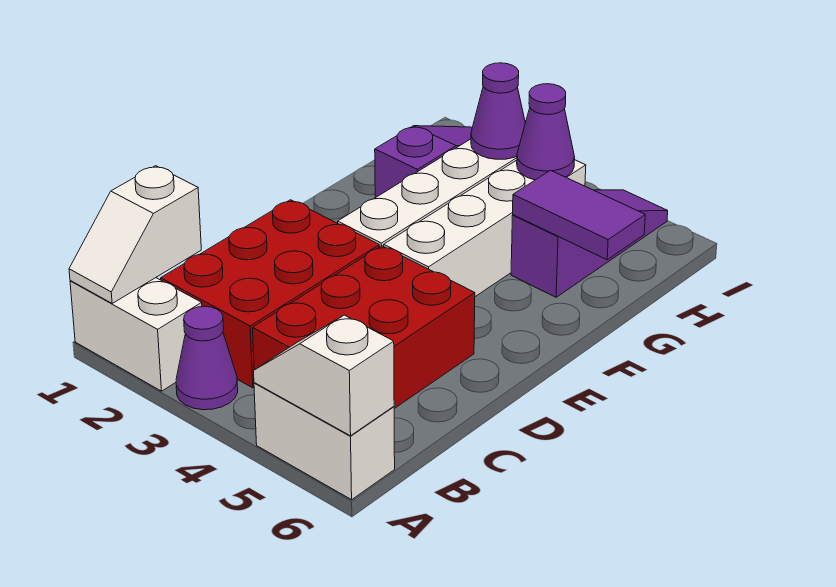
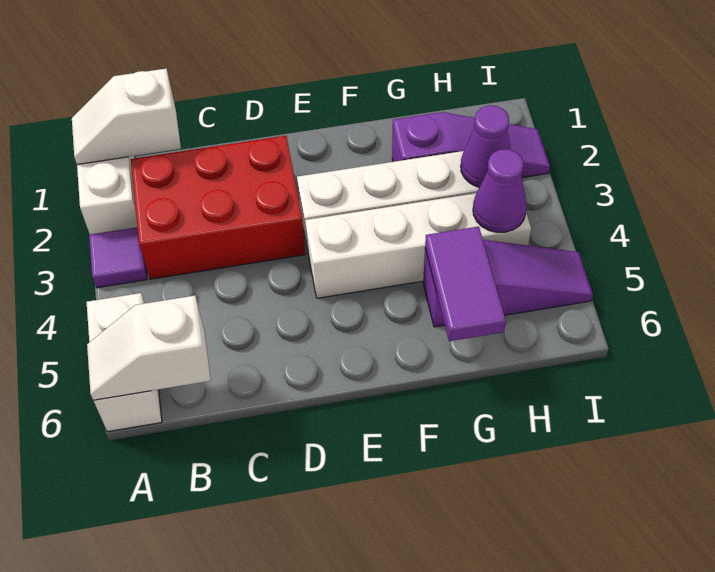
purple 1x1 cone [176,306,238,410] -> purple 1x1 tile [89,227,147,288]
white 1x2 slope [254,315,394,436] -> white 1x2 slope turned to [87,296,211,401]
red 2x3 brick [253,246,475,409] -> none

